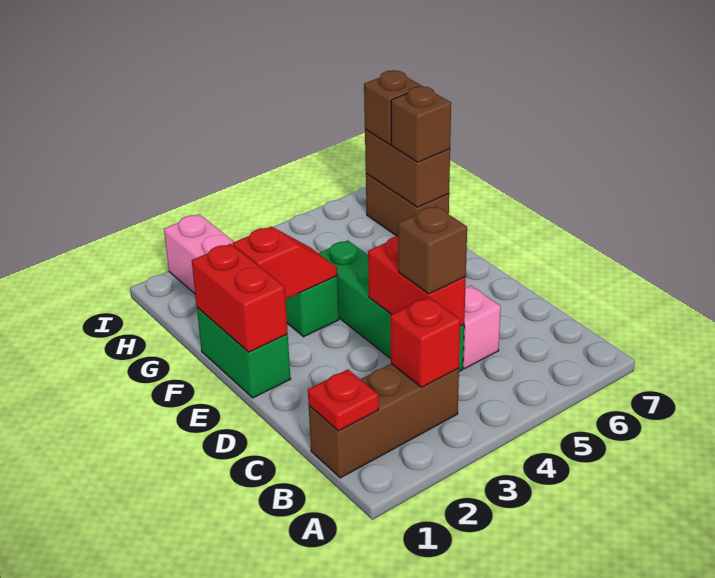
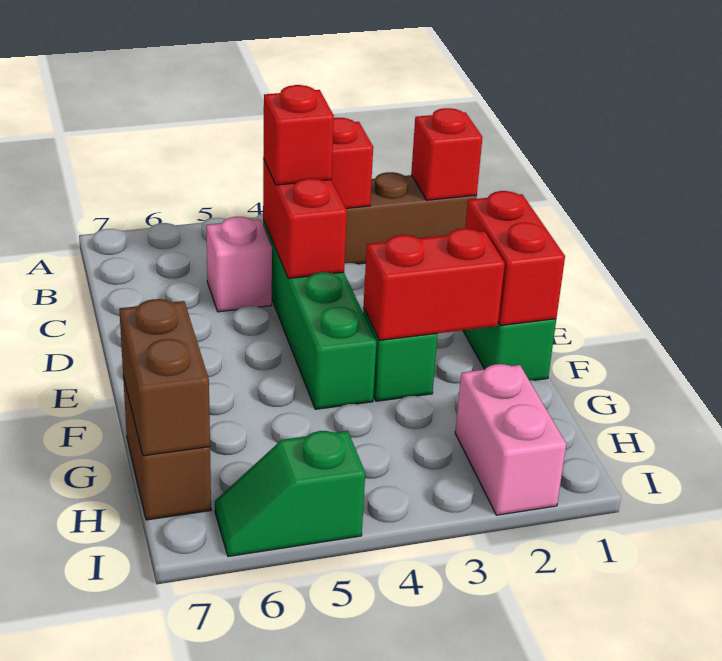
red 1x1 plate [308,369,379,431] -> red 1x1 brick [411,108,482,200]
brown 1x1 brick [398,206,467,294] -> red 1x1 brick [263,85,334,185]
red 1x2 slope [233,226,337,299] -> red 1x2 brick [364,229,505,340]
brown 1x1 brick [391,86,451,162] -> none
brown 1x1 brick [364,70,421,145] -> none
none -> green 1x2 slope [215,431,365,557]

